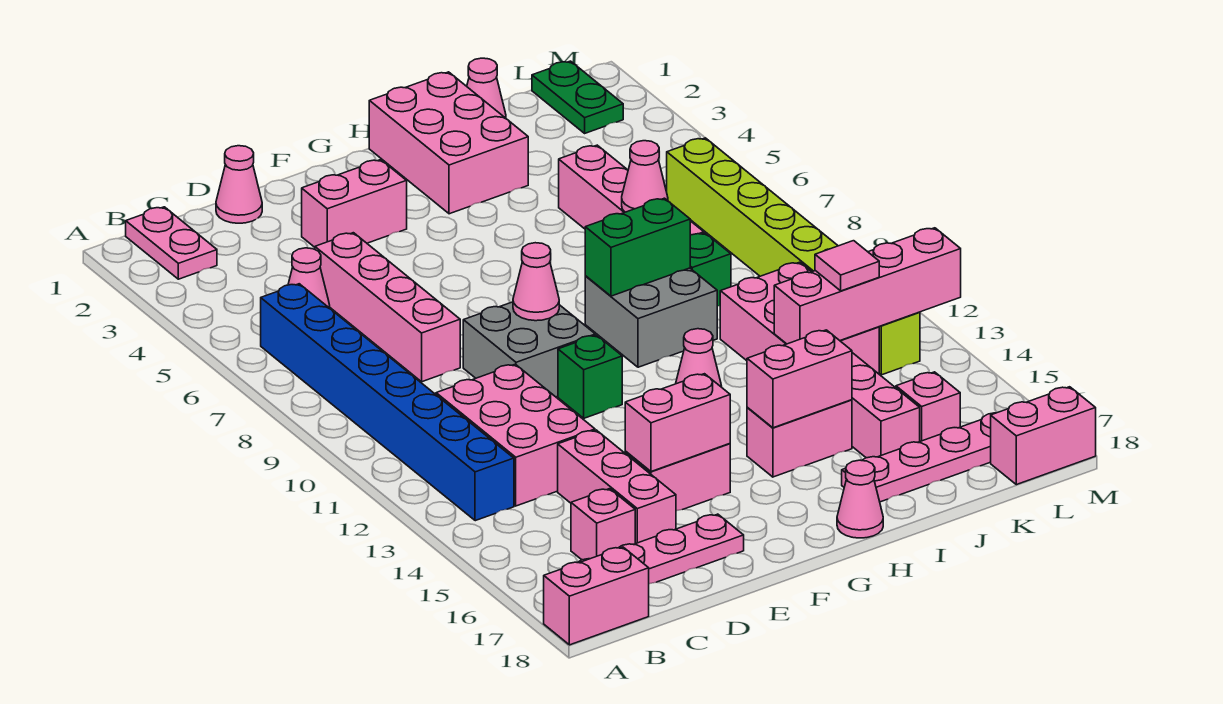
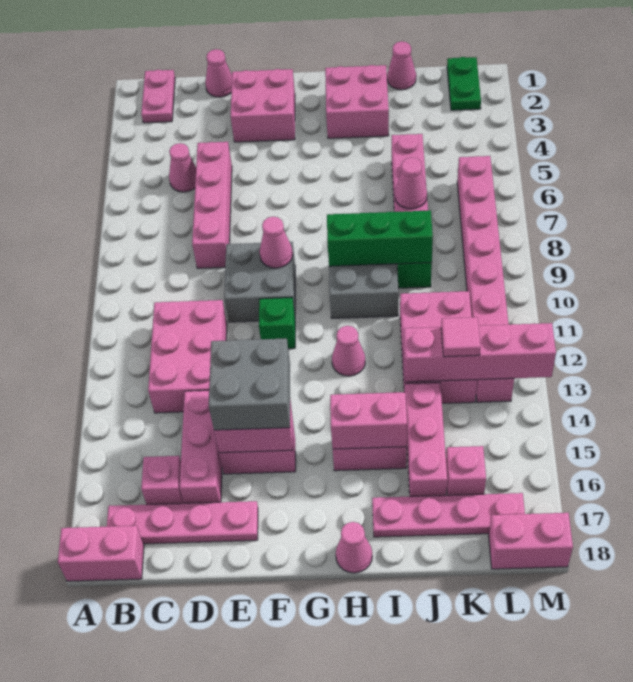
blue 1x8 brick [261,284,514,521] -> none
pink 1x2 brick [302,160,407,247] -> pink 2x2 brick [231,69,295,142]
none -> grey 2x2 brick [209,338,290,430]
pink 2x3 brick [369,72,528,214] -> pink 2x2 brick [325,65,389,138]
green 1x2 brick [585,198,690,296] -> green 1x3 brick [327,210,433,266]
lime 1x8 brick [667,138,920,375] -> pink 1x8 brick [457,156,514,402]

